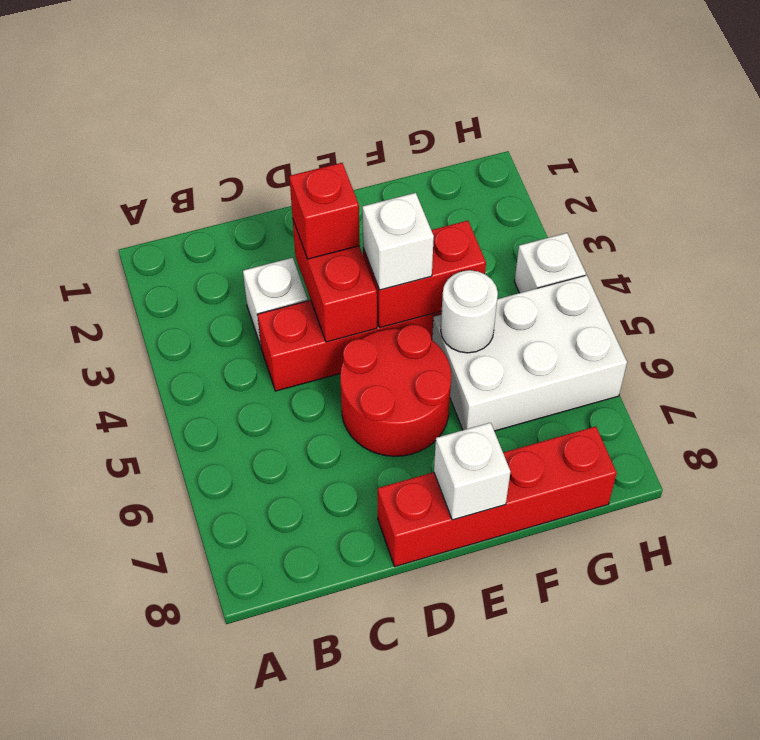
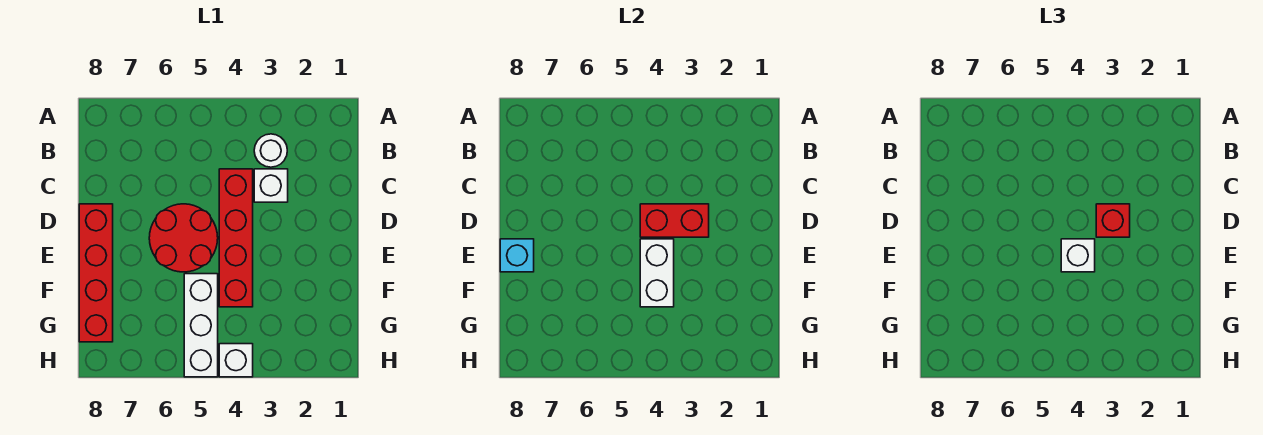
red 1x2 brick [363,221,486,328] -> white 1x2 brick [640,239,674,307]
white 1x1 brick [434,423,511,520] -> cyan 1x1 brick [500,239,534,272]
white 2x3 brick [432,275,627,431] -> white 1x3 brick [184,274,218,377]
white 1x1 round brick [441,270,498,353] -> white 1x1 round brick moved to [254,134,287,167]

